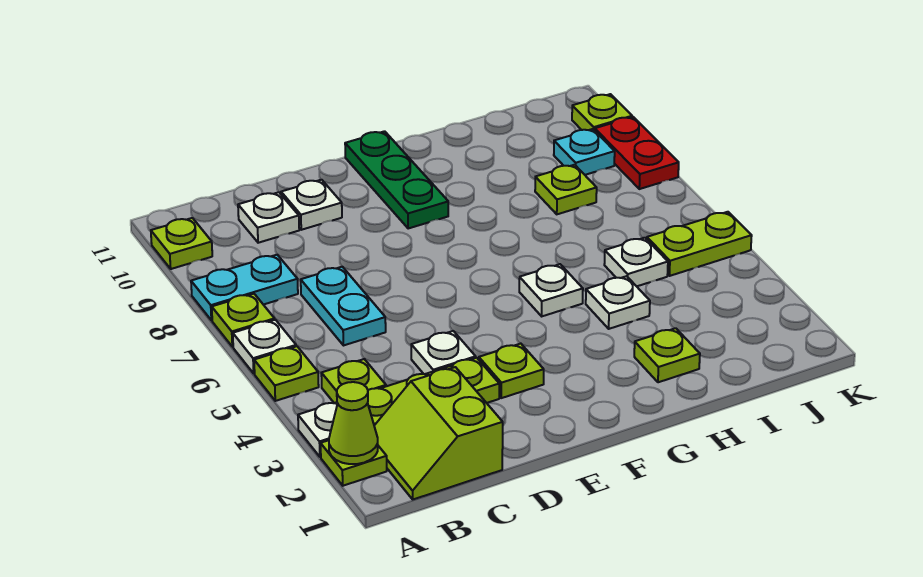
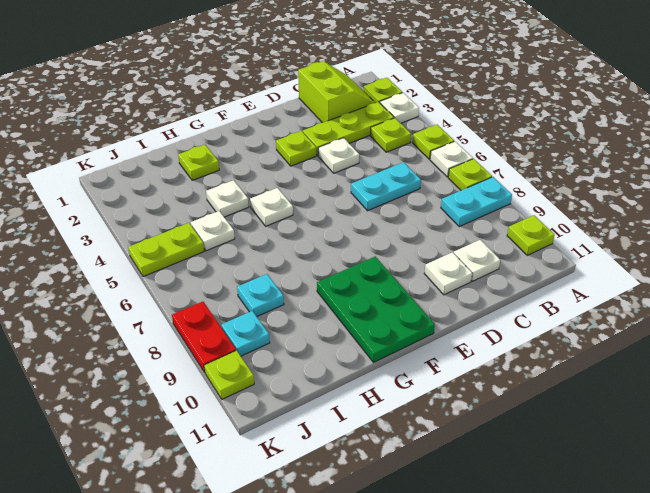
lime 1x1 cone [329,382,378,464] -> none
cyan 1x2 plate [301,267,386,346] -> cyan 1x2 plate turned to [351,162,421,211]
green 1x3 plate [345,131,448,229] -> green 2x3 plate [317,257,435,362]
lime 1x1 plate [535,165,597,214] -> cyan 1x1 plate [237,274,284,316]

